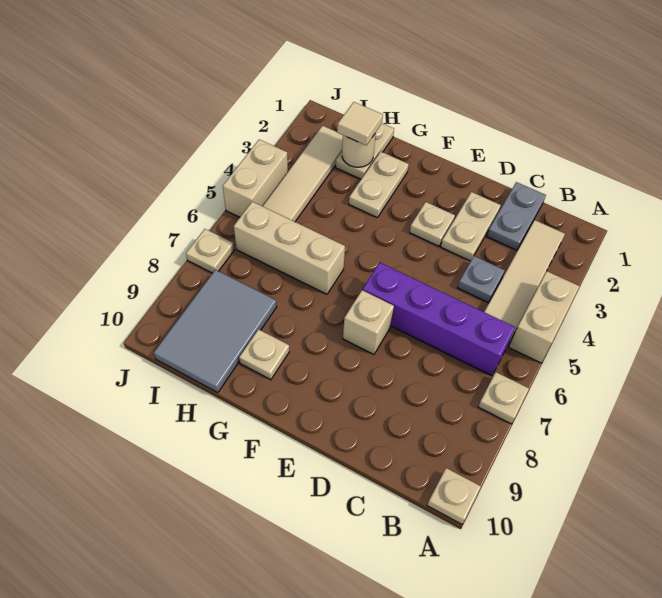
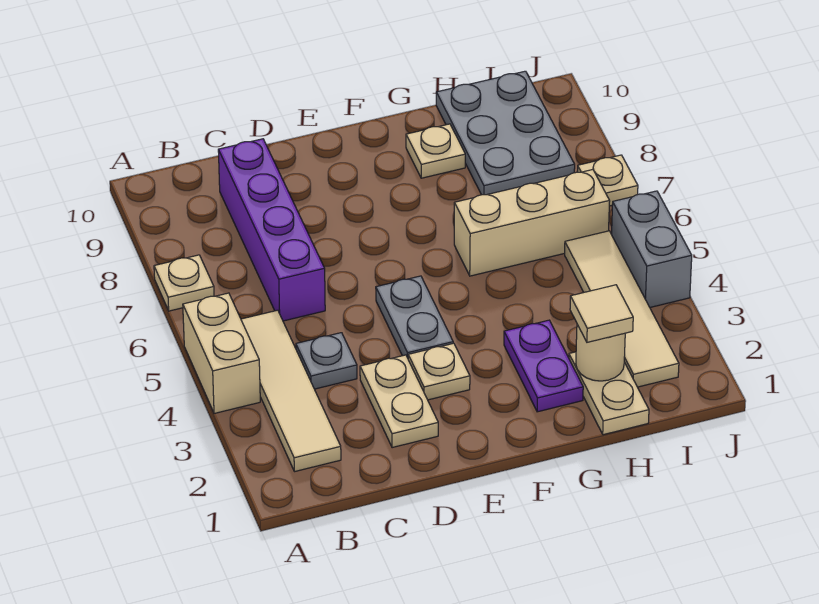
tan 1x1 plate [427,468,481,524] -> none
purple 1x4 brick [363,262,515,376] -> purple 1x4 brick turned to [218,139,325,321]
grey 1x2 plate [487,182,546,250] -> grey 1x2 plate moved to [376,276,453,358]
tan 1x1 brick [343,290,394,354] -> none
tan 1x2 plate [349,151,409,217] -> purple 1x2 plate [504,320,583,412]
grey 2x3 tile [154,270,277,393] -> grey 2x3 plate [436,71,575,195]
tan 1x2 brick [223,139,288,217] -> grey 1x2 brick [612,191,692,307]

